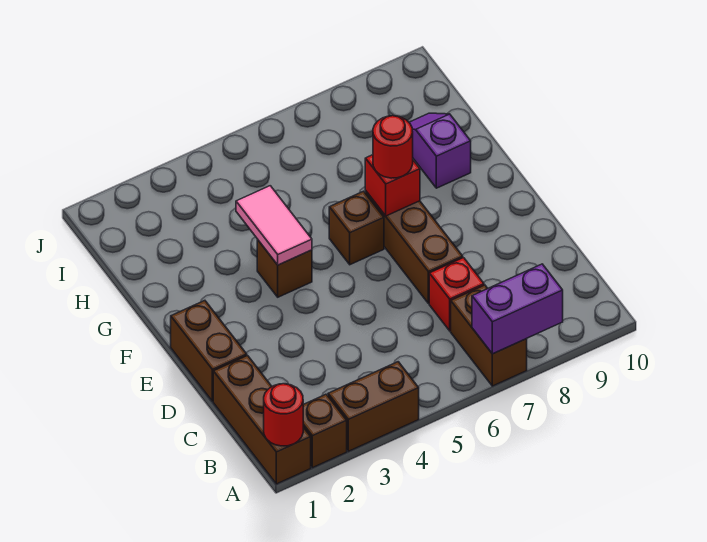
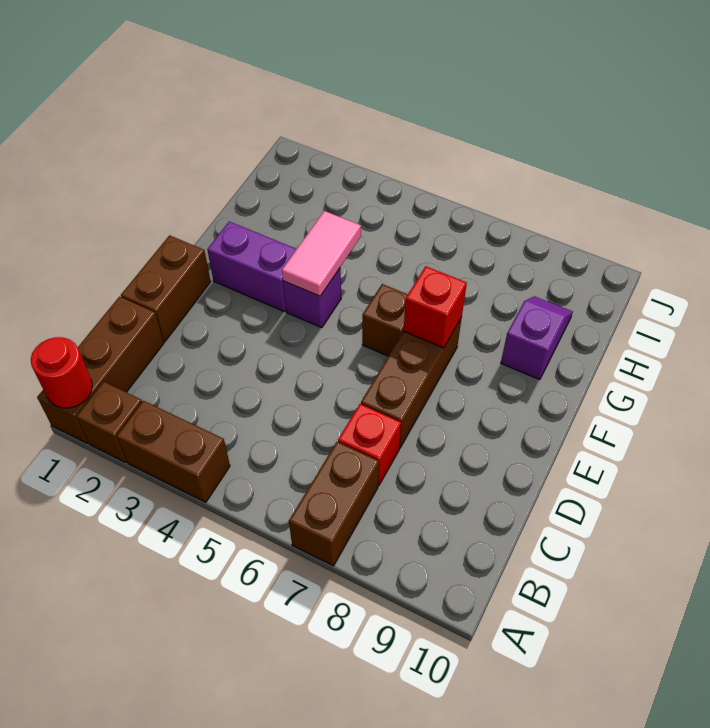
purple 1x2 brick [472,264,563,354] -> purple 1x2 brick moved to [207,221,296,311]
brown 1x1 brick [257,240,312,297] -> purple 1x1 brick [283,267,341,328]
red 1x1 round brick [373,116,413,178] -> none

